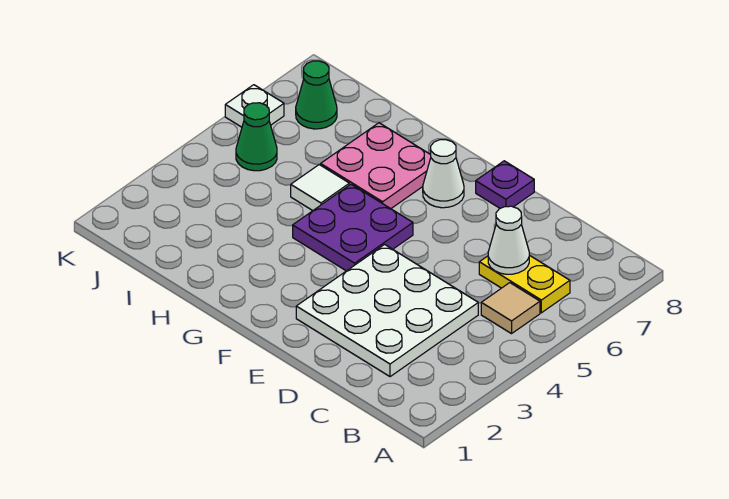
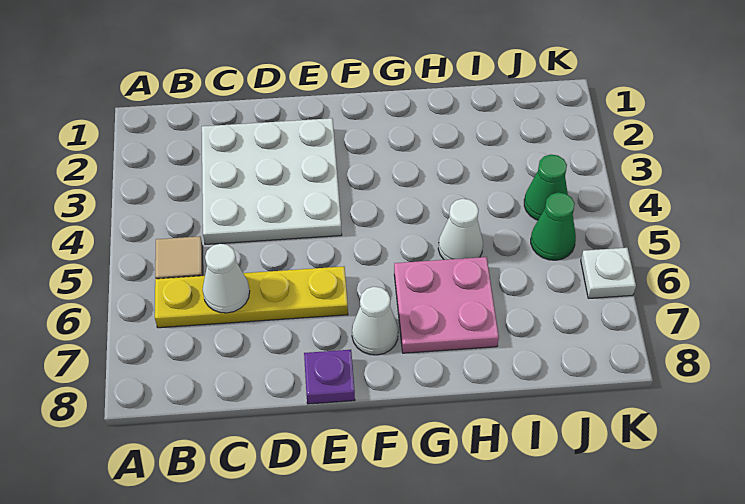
yellow 1x2 plate [479,255,570,313] -> yellow 1x4 plate [155,266,348,328]
purple 2x2 plate [293,184,413,271] -> none
white 1x1 tile [291,165,349,211] -> white 1x1 cone [438,199,483,260]
green 1x1 cone [296,61,337,129] -> green 1x1 cone moved to [524,155,568,220]

